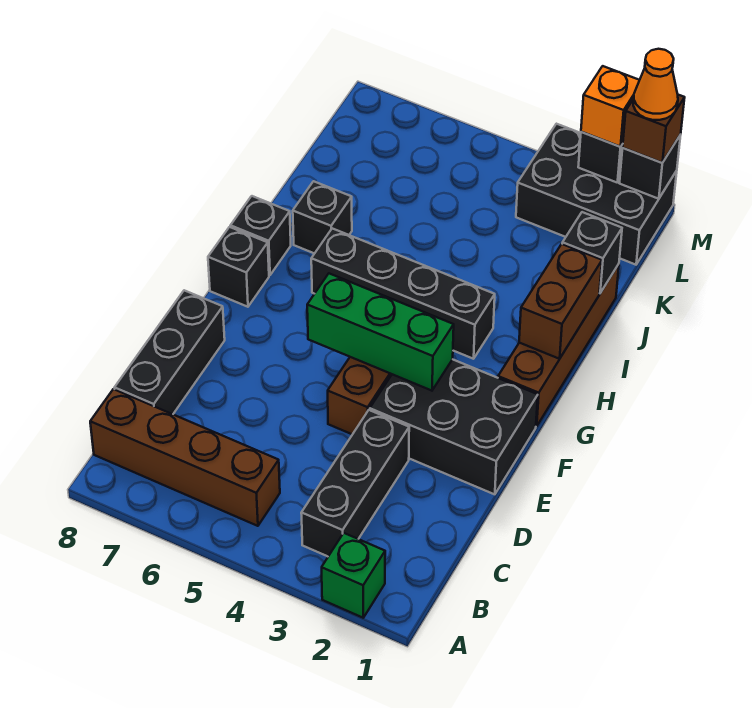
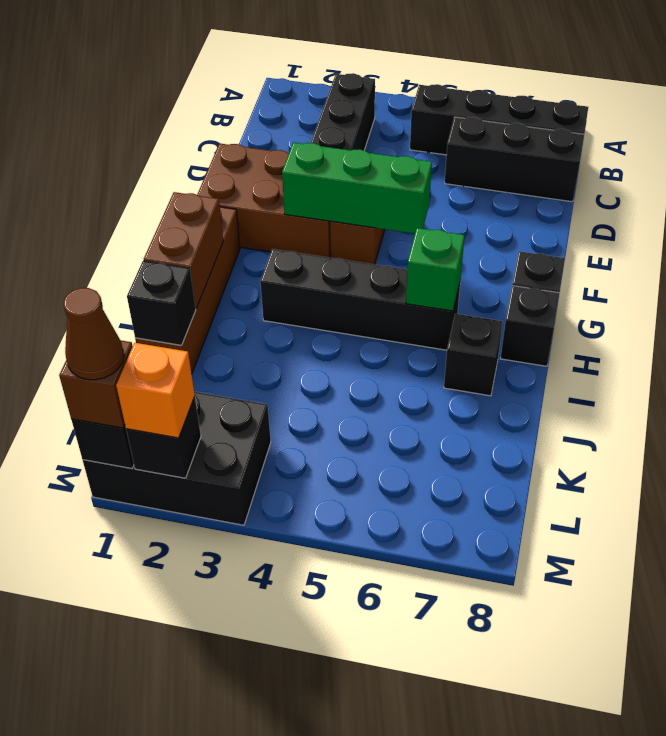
green 1x1 brick [322,533,385,618] -> green 1x1 brick moved to [406,228,465,311]
brown 1x4 brick [90,389,280,526] -> black 1x4 brick [410,84,588,155]
black 1x3 brick [115,290,225,414] -> black 1x3 brick turned to [445,117,584,202]
black 2x3 brick [370,359,538,494] -> brown 2x3 brick [197,143,331,258]
orange 1x1 cone [633,49,678,120] -> brown 1x1 cone [64,288,124,380]

